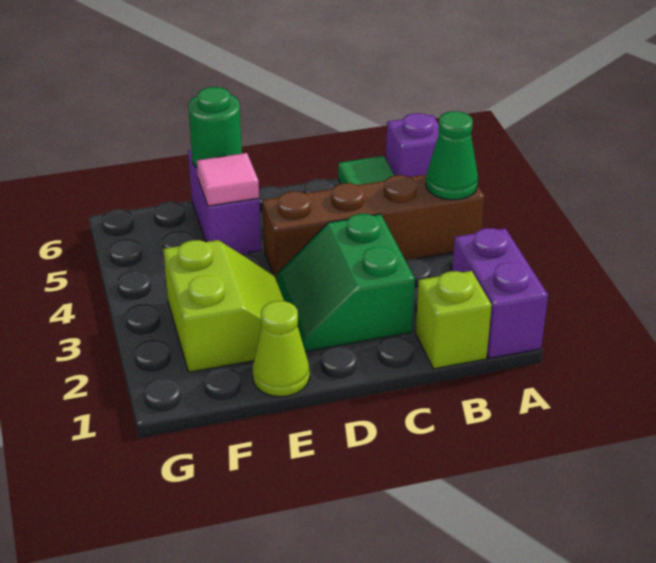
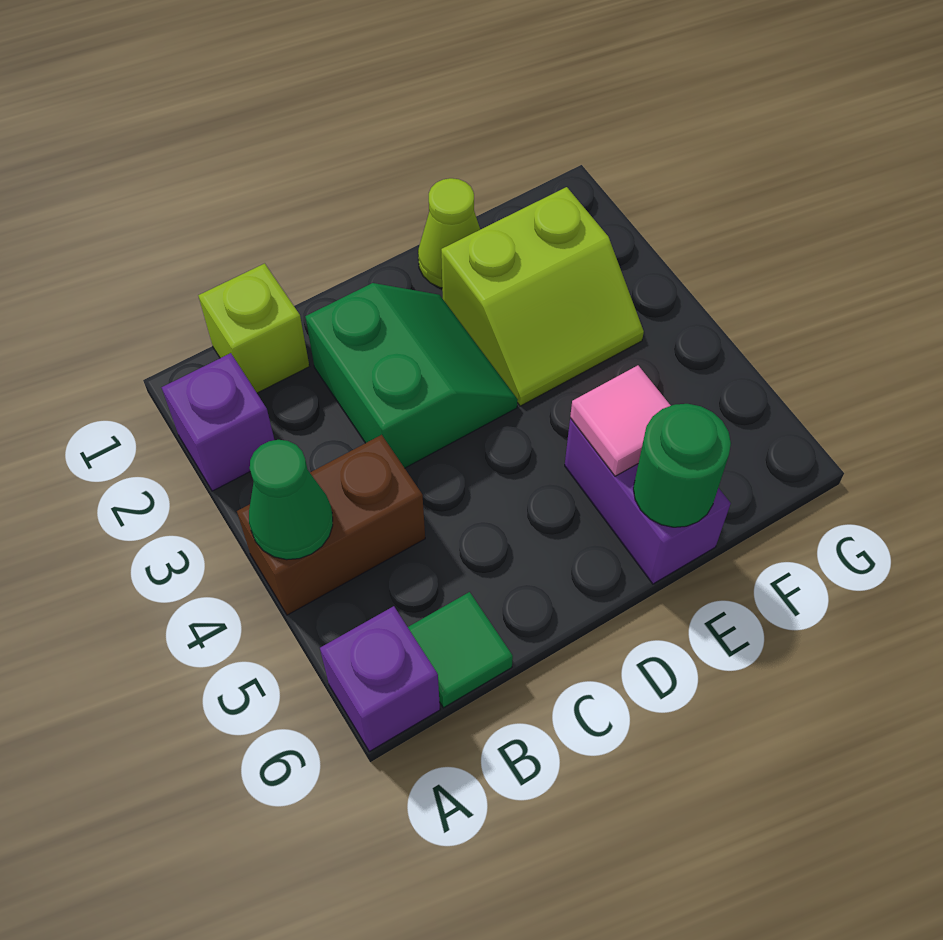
purple 1x2 brick [452,228,548,358] -> purple 1x1 brick [162,353,274,491]
brown 1x4 brick [262,175,485,281] -> brown 1x2 brick [237,435,425,615]
lime 2x2 slope [163,240,284,372] -> lime 2x2 slope turned to [441,187,644,406]

